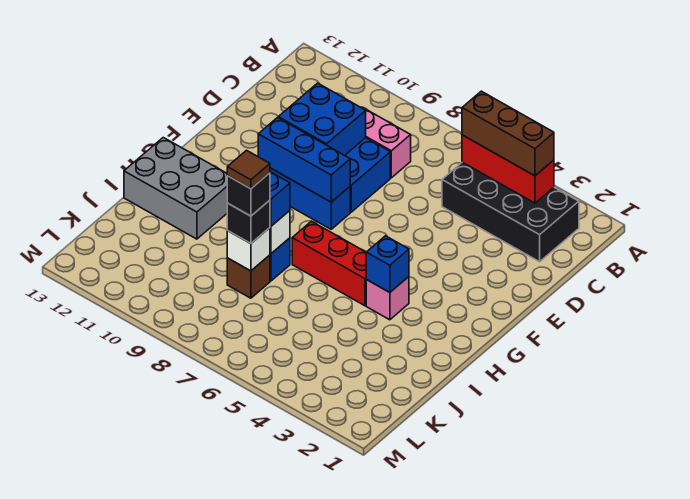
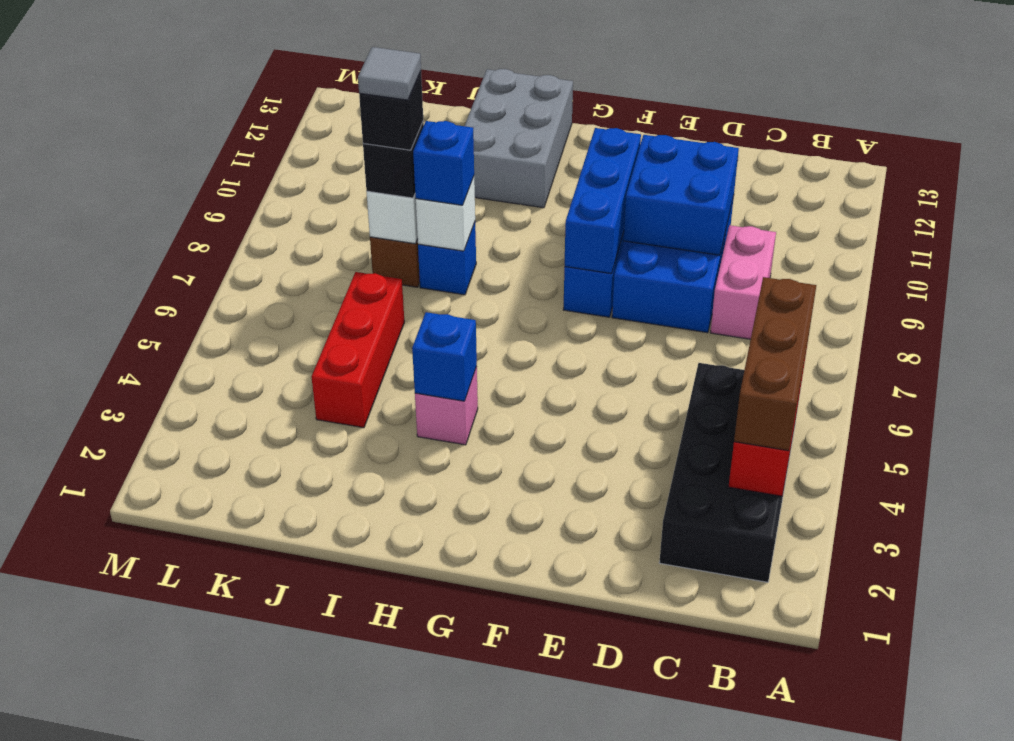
red 1x3 brick [292,221,366,306] -> red 1x3 brick moved to [312,272,404,428]
brown 1x1 tile [227,150,270,189] -> grey 1x1 tile [358,47,421,100]

